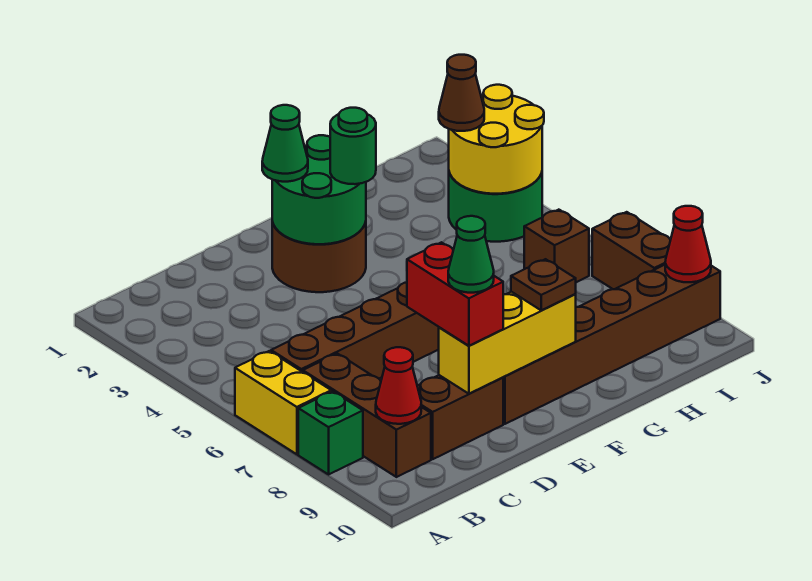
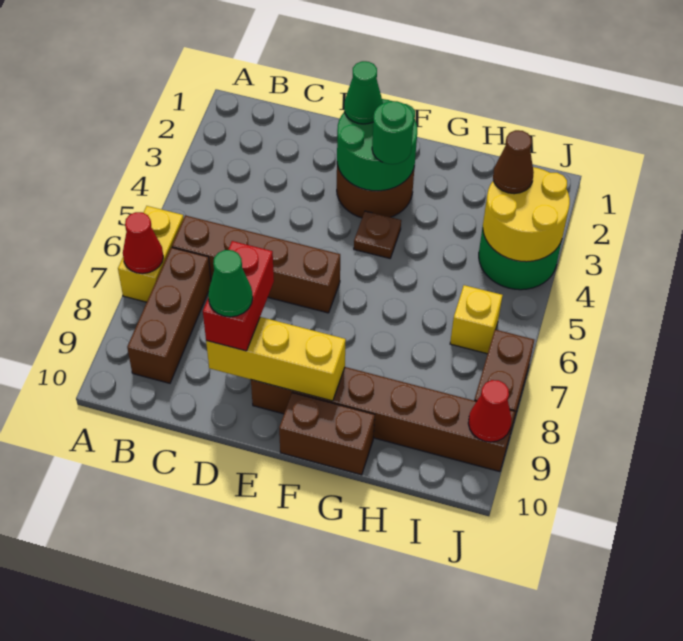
green 1x1 brick [298,391,363,474] -> none
red 1x1 cone [376,347,421,424] -> red 1x1 cone moved to [123,212,163,274]
brown 1x2 brick [417,375,503,459] -> brown 1x2 brick moved to [279,393,375,475]
brown 1x1 plate [511,259,576,310] -> brown 1x1 plate moved to [354,211,401,258]
brown 1x1 brick [524,210,589,282] -> yellow 1x1 brick [450,285,503,354]

